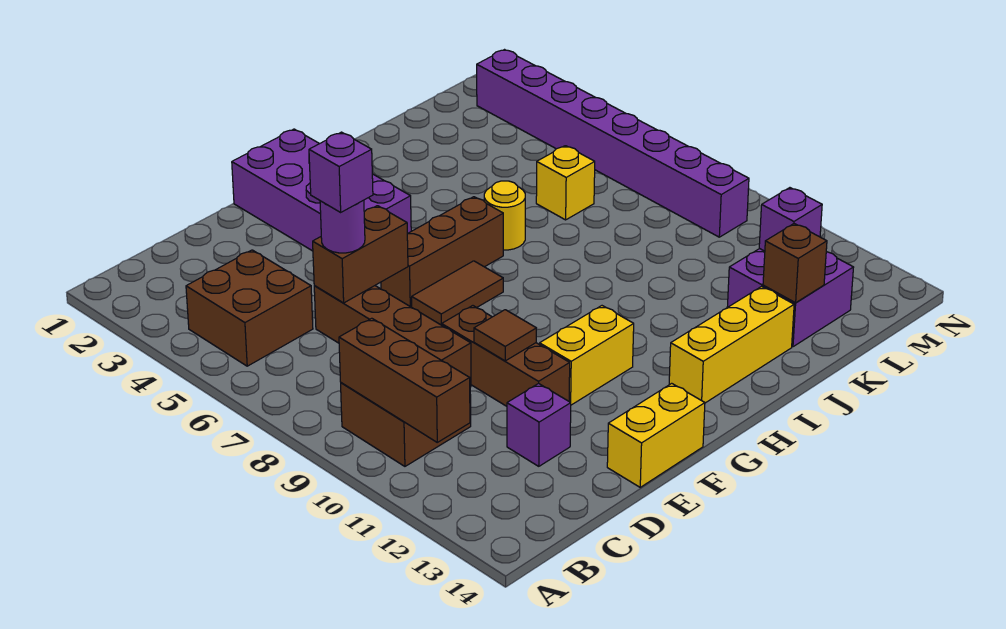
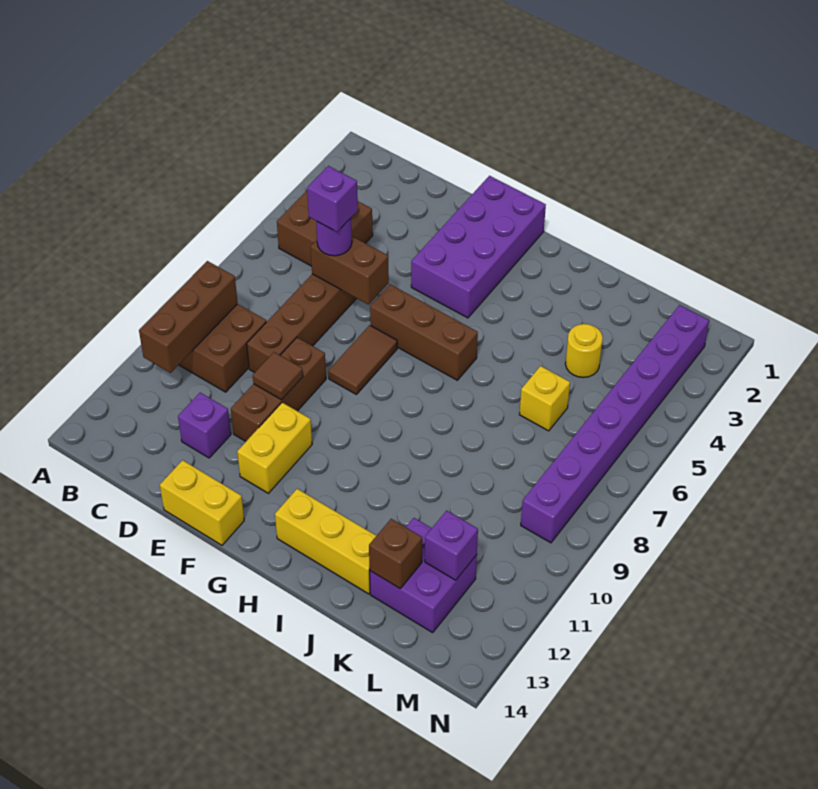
brown 1x2 tile [412,261,503,325] -> brown 1x2 tile turned to [328,325,397,395]
yellow 1x2 brick [540,306,634,405] -> yellow 1x2 brick turned to [237,403,312,493]
yellow 1x1 round brick [484,181,525,250] -> yellow 1x1 round brick moved to [565,324,603,378]

